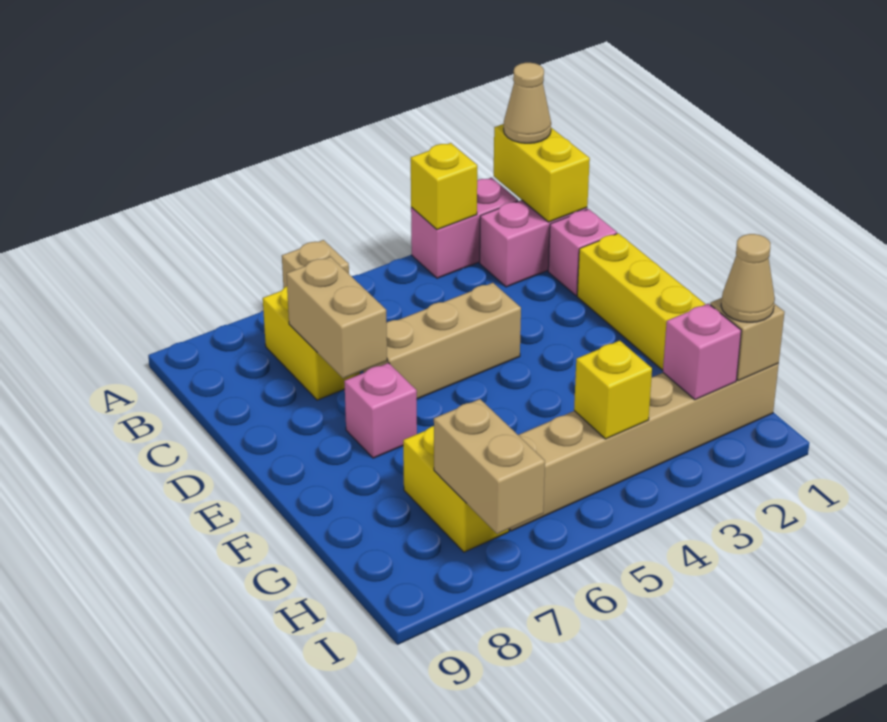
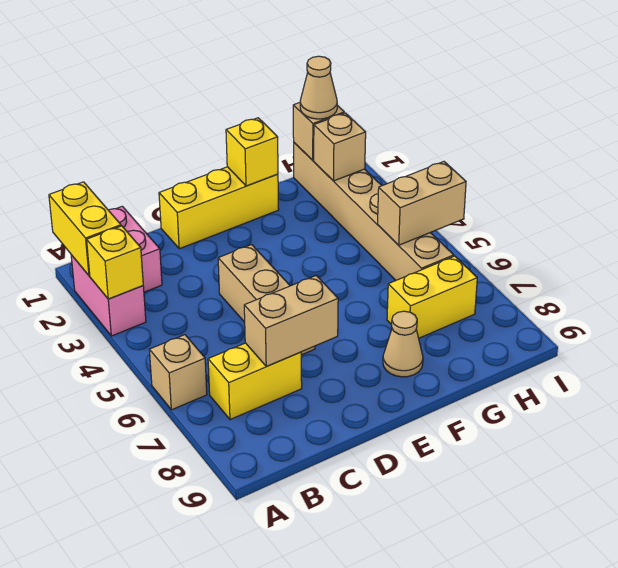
yellow 1x2 brick [494,124,590,222] -> yellow 1x2 brick turned to [49,182,121,276]
tan 1x1 cone [504,63,551,143] -> tan 1x1 cone moved to [383,311,423,377]
pink 1x1 brick [548,209,617,296] -> none
pink 1x1 brick [344,363,417,458] -> none
pink 1x1 brick [663,303,741,400] -> tan 1x1 brick [314,113,366,181]
yellow 1x1 brick [574,341,652,439] -> yellow 1x1 brick moved to [226,118,278,186]
tan 1x2 brick [434,399,545,534] -> tan 1x2 brick moved to [378,162,466,245]

